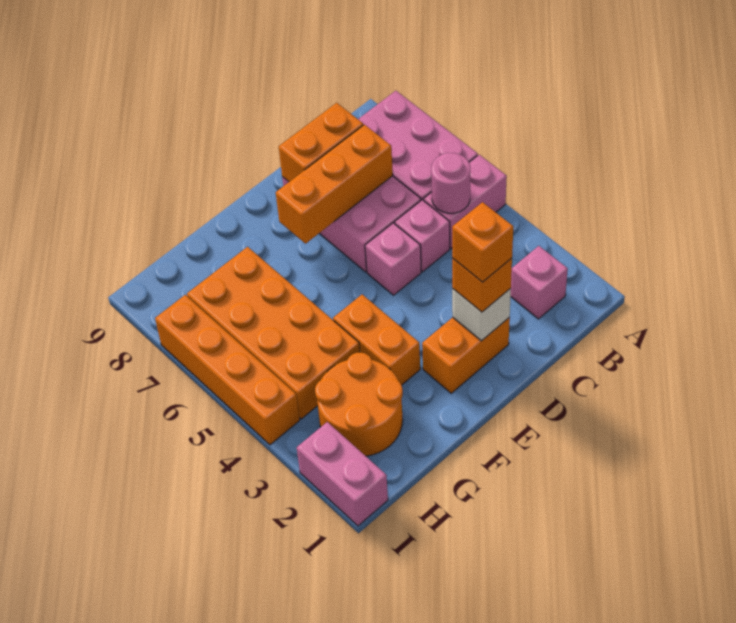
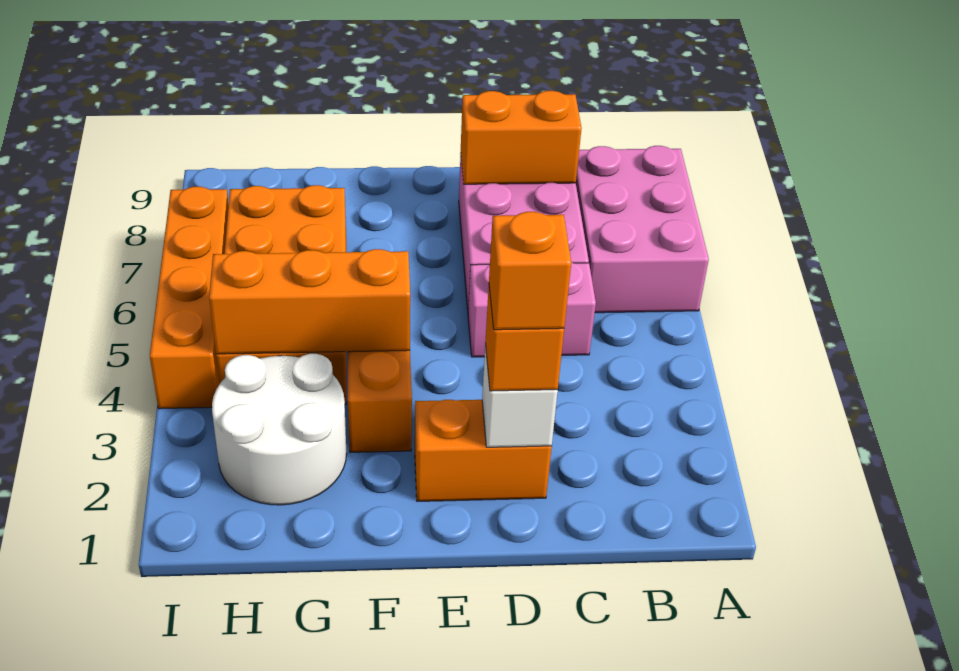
pink 1x2 brick [424,155,507,248] -> none
pink 1x1 brick [511,246,568,319] -> none
pink 1x1 round brick [431,153,470,213] -> none
orange 1x3 brick [276,125,393,244] -> orange 1x3 brick moved to [209,249,410,354]
orange 2x2 round brick [315,352,403,456] -> white 2x2 round brick [212,354,346,505]
pink 1x2 brick [297,422,388,526] -> none

